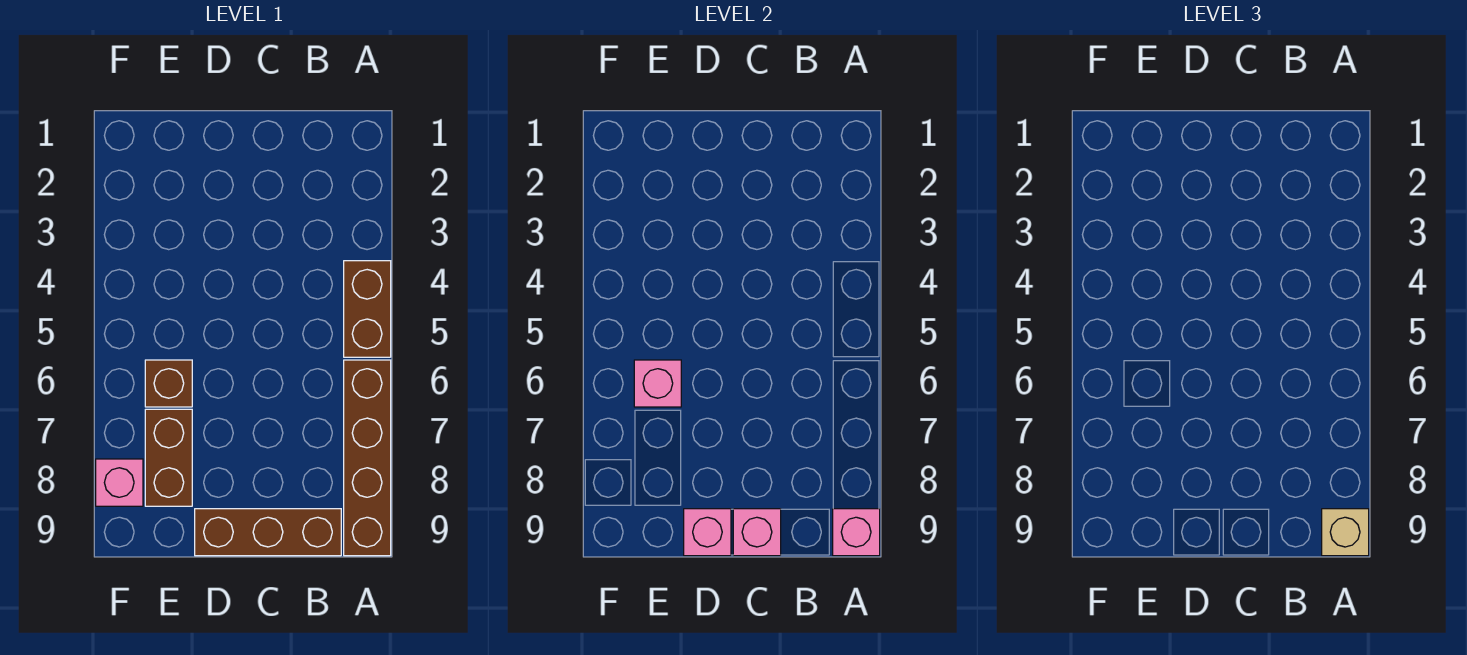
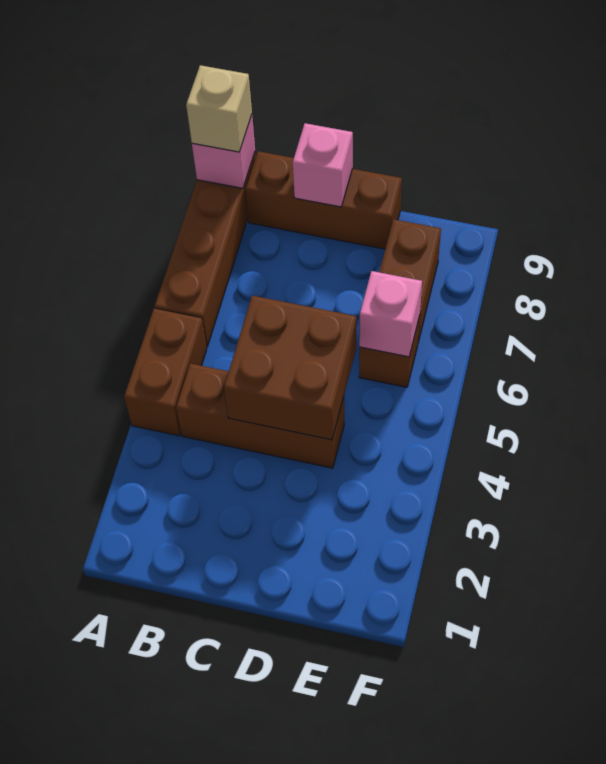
none -> brown 1x3 brick [176,364,344,468]
none -> brown 2x2 brick [224,296,356,440]
pink 1x1 brick [684,509,731,556] -> none
pink 1x1 brick [96,459,143,506] -> none

